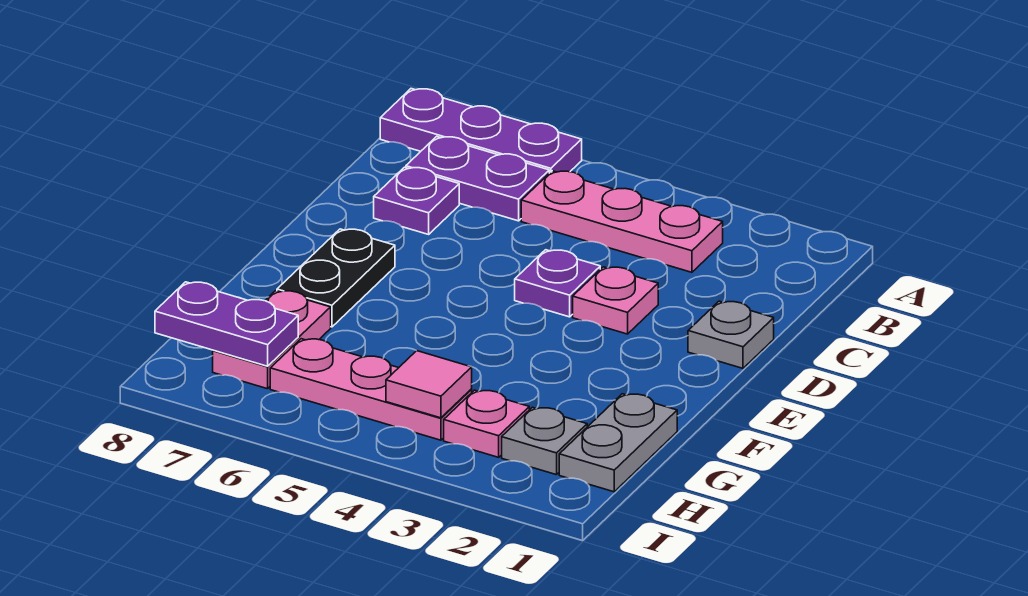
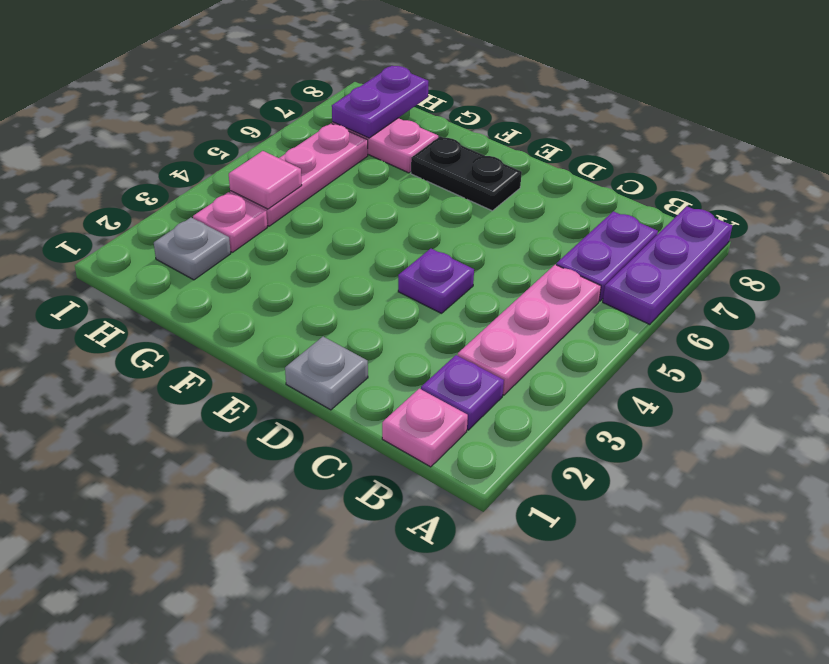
purple 1x1 plate [374,167,459,234] -> purple 1x1 plate moved to [421,355,504,430]
pink 1x1 plate [573,267,658,334] -> pink 1x1 plate moved to [382,389,468,467]
grey 1x2 plate [559,394,677,492] -> none

